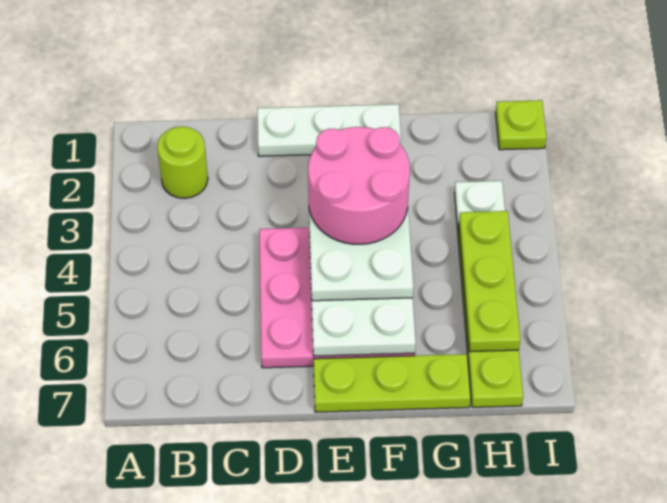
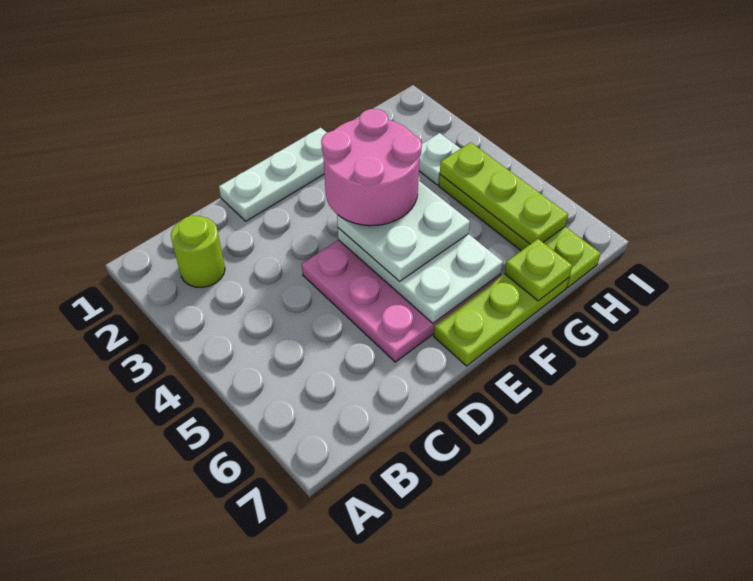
lime 1x1 plate [496,100,546,150] -> lime 1x1 plate moved to [504,239,572,301]

